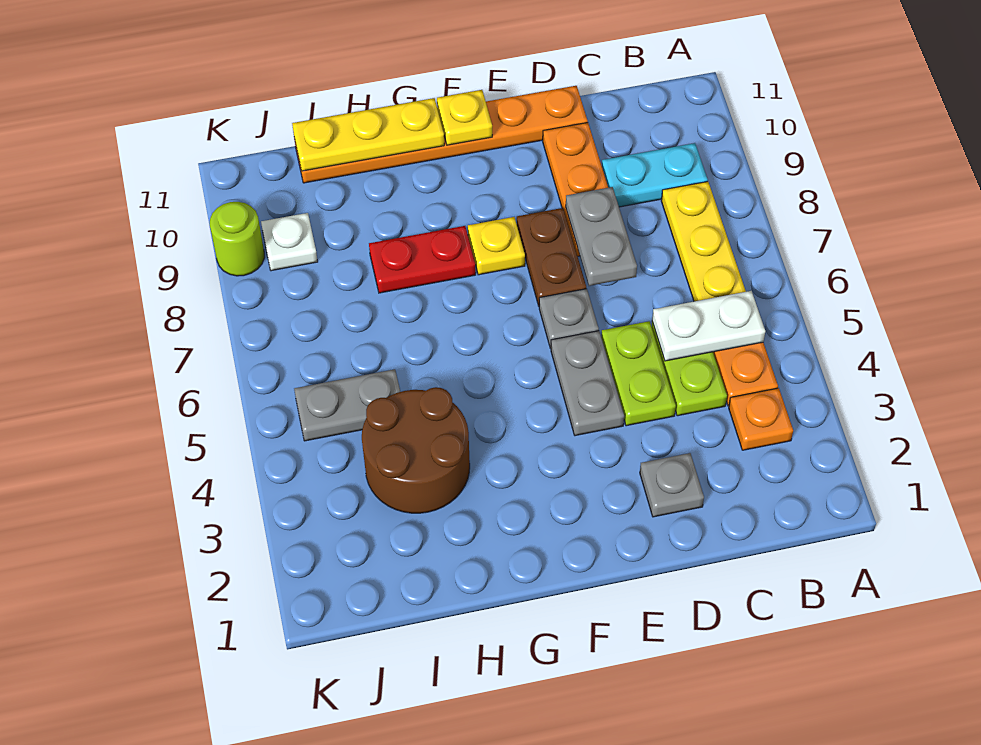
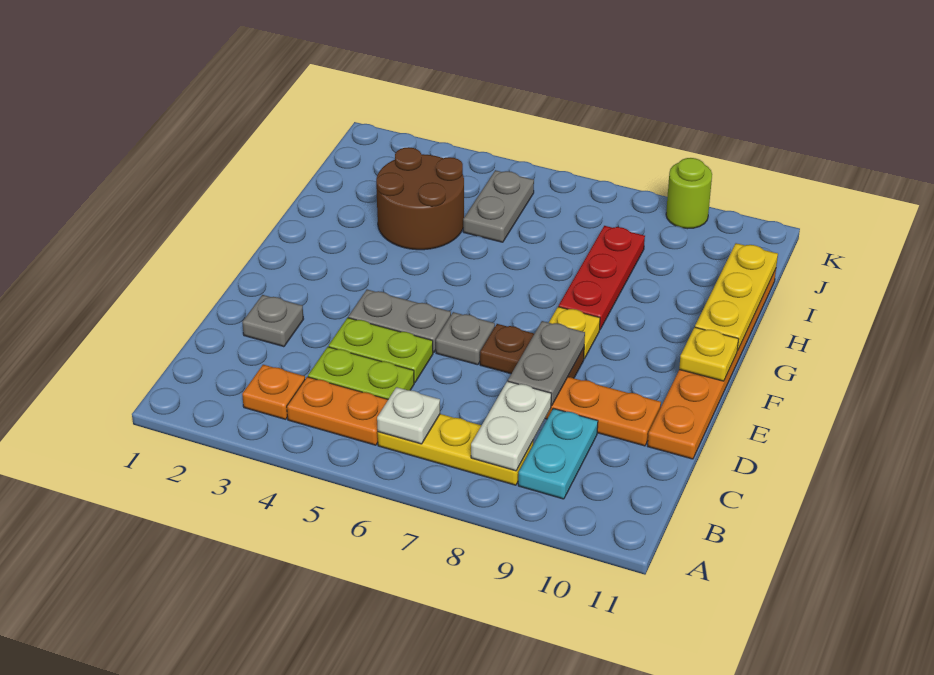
white 1x2 plate [652,291,765,361] -> white 1x2 plate moved to [471,381,551,471]
grey 1x2 plate [566,187,637,286] -> grey 1x2 plate turned to [508,321,585,406]
red 1x2 plate [369,226,476,293] -> red 1x3 plate [559,226,645,329]
white 1x1 plate [261,213,318,271] -> white 1x1 plate moved to [377,387,440,444]

